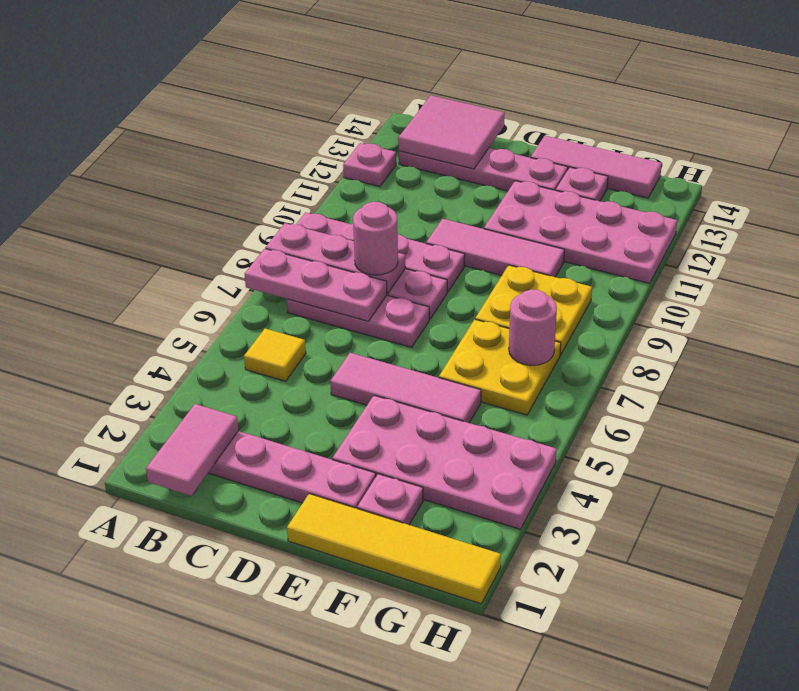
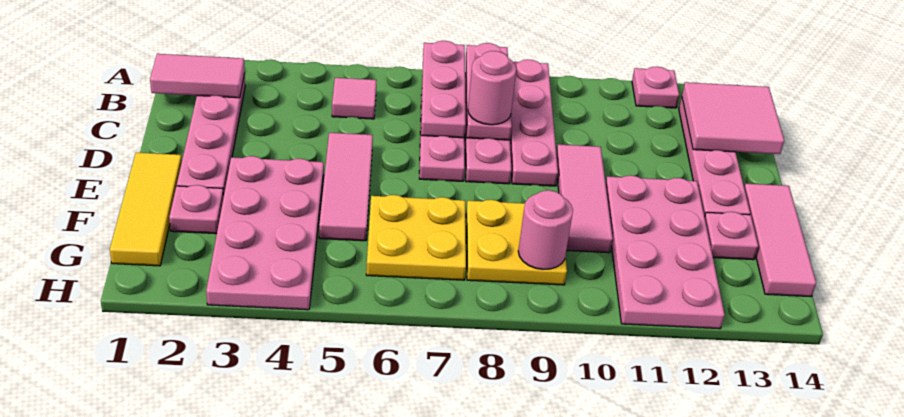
yellow 1x1 tile [244,329,306,381] -> pink 1x1 tile [332,78,376,119]
yellow 1x4 tile [287,494,501,604] -> yellow 1x3 tile [110,153,182,266]
pink 1x1 round brick [509,290,557,365] -> pink 1x1 round brick moved to [518,190,573,269]

